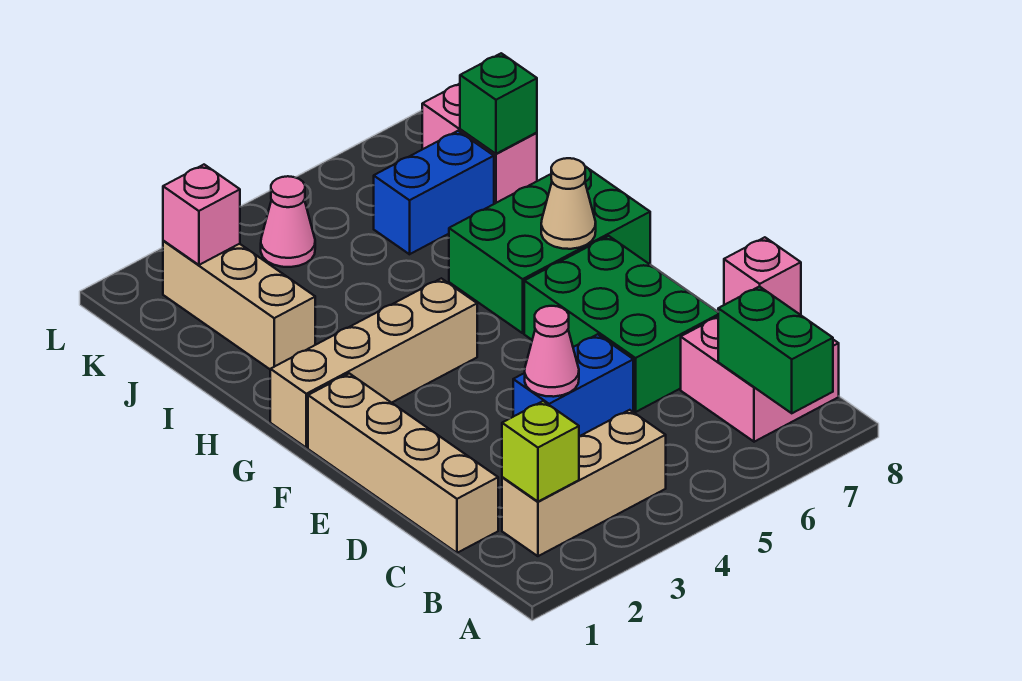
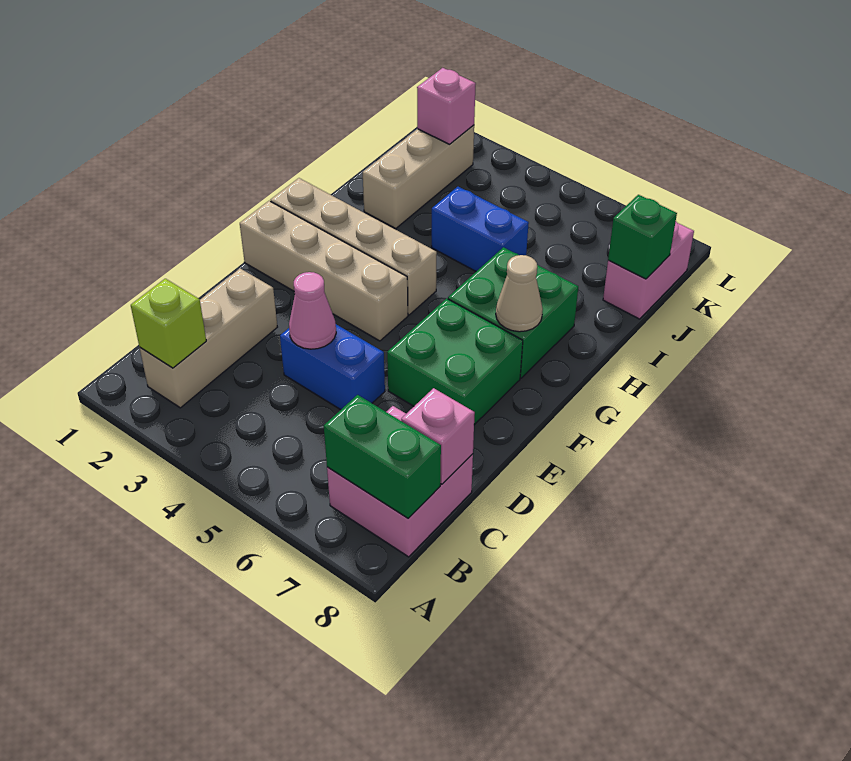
green 1x2 brick [718,286,833,413] -> green 1x2 brick turned to [324,395,441,518]
tan 1x3 brick [502,410,666,556] -> tan 1x3 brick turned to [140,269,277,408]
tan 1x4 brick [308,373,498,553] -> tan 1x4 brick turned to [240,201,408,341]
green 2x3 brick [524,236,718,412] -> green 2x2 brick [387,298,523,425]
green 2x3 brick [449,167,650,333] -> green 2x2 brick [448,247,578,378]
blue 1x2 brick [374,131,494,254] -> blue 1x2 brick moved to [432,187,529,271]
pink 1x1 cone [261,176,315,267] -> none

